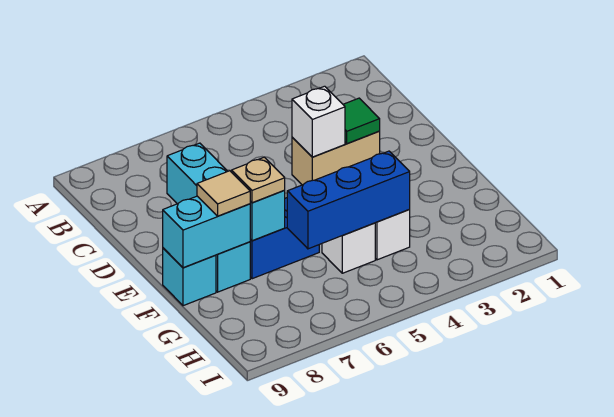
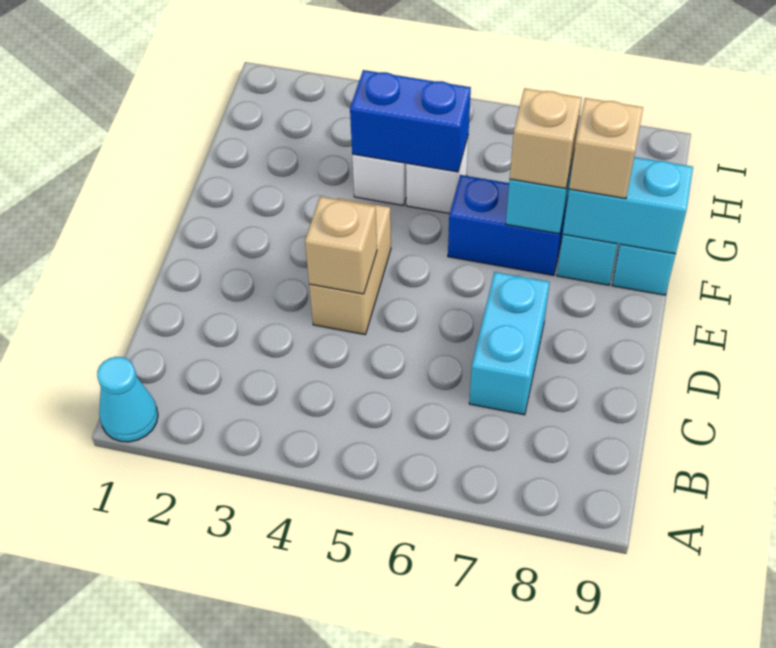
none -> cyan 1x1 cone [97,357,158,442]
tan 1x2 brick [292,131,380,185] -> tan 1x2 brick turned to [309,198,391,334]
green 1x1 tile [343,98,380,143] -> none
white 1x1 brick [292,86,345,157] -> tan 1x1 brick [305,197,377,294]
tan 1x1 plate [232,157,285,203] -> tan 1x1 brick [510,88,582,189]
tan 1x1 tile [197,171,250,216] -> tan 1x1 brick [569,98,643,199]
blue 1x3 brick [287,151,410,249] -> blue 1x2 brick [350,70,471,172]

